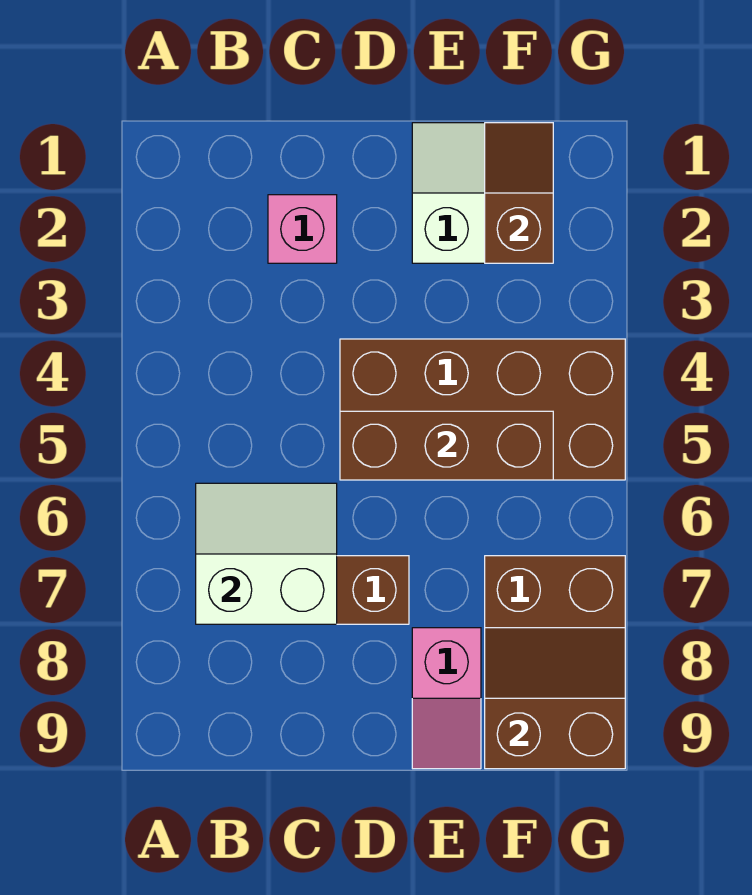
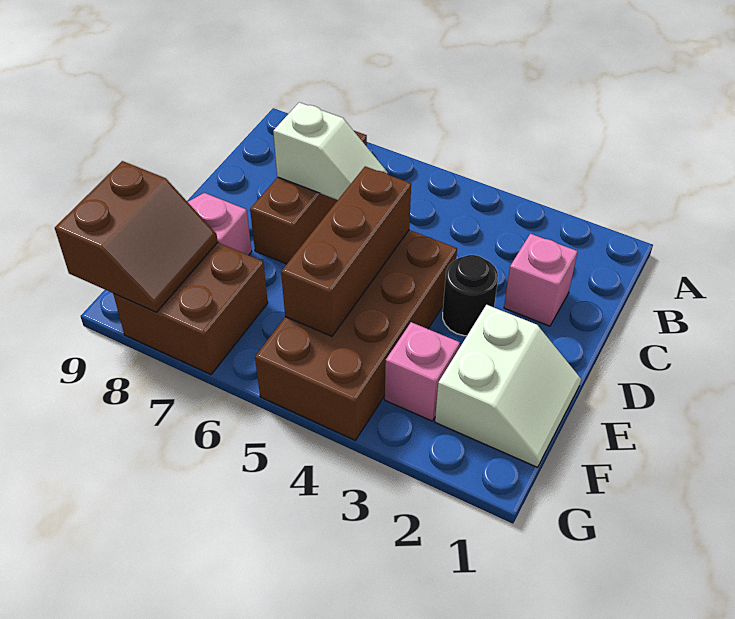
white 2x2 slope [196,483,337,624] -> white 1x2 slope [273,102,387,200]
none -> black 1x1 round brick [443,255,498,336]
brown 1x2 slope [485,123,553,263] -> none
none -> pink 1x1 brick [385,322,460,421]

